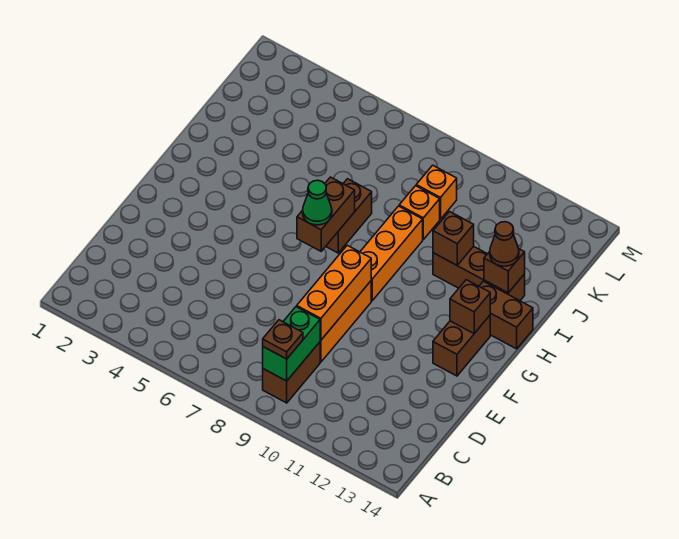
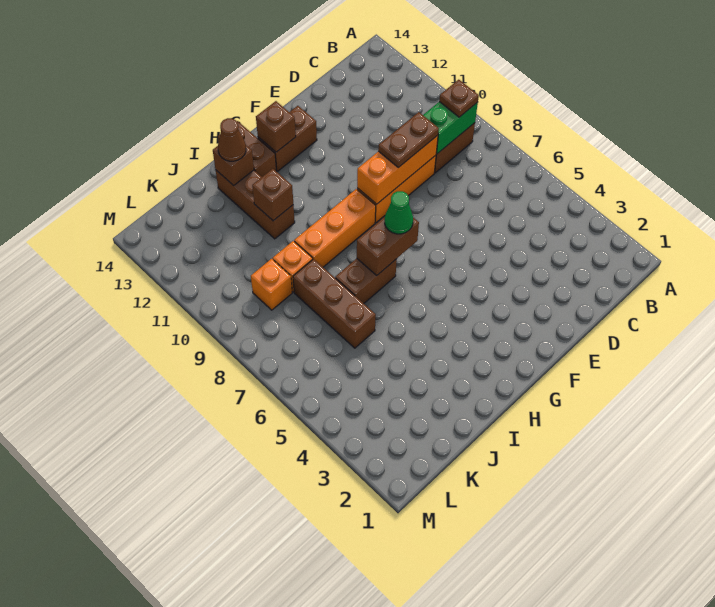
none -> brown 1x2 plate [378,112,439,168]
none -> brown 1x3 brick [293,259,376,348]

